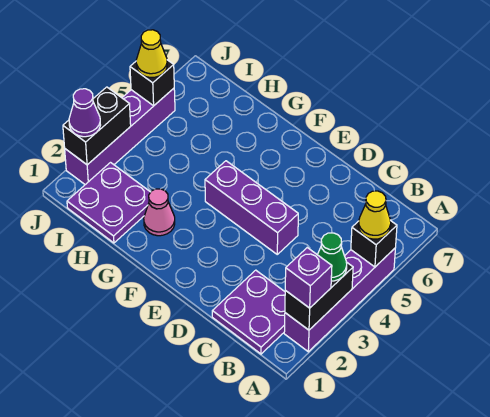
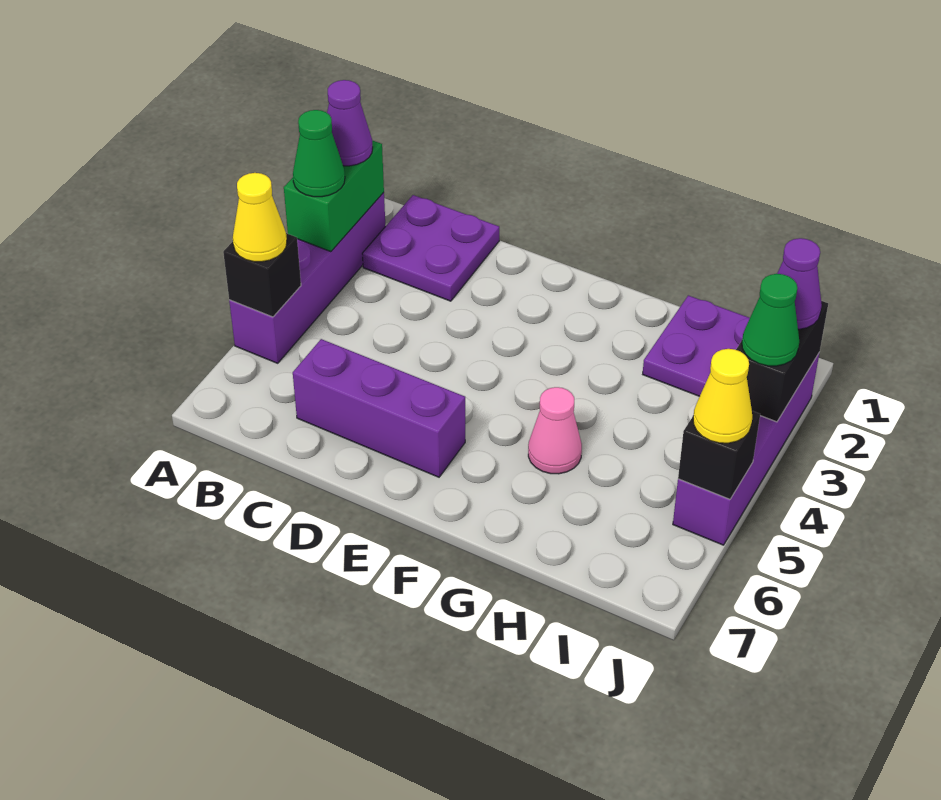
black 1x2 brick [285,262,353,330] -> green 1x2 brick [284,140,384,252]
purple 1x1 brick [285,248,332,308] -> purple 1x1 cone [327,80,373,166]
purple 1x3 brick [205,161,298,254] -> purple 1x3 brick moved to [293,339,465,477]
pink 1x1 cone [144,189,175,236] -> pink 1x1 cone moved to [528,387,582,474]
none -> green 1x1 cone [742,274,799,366]

